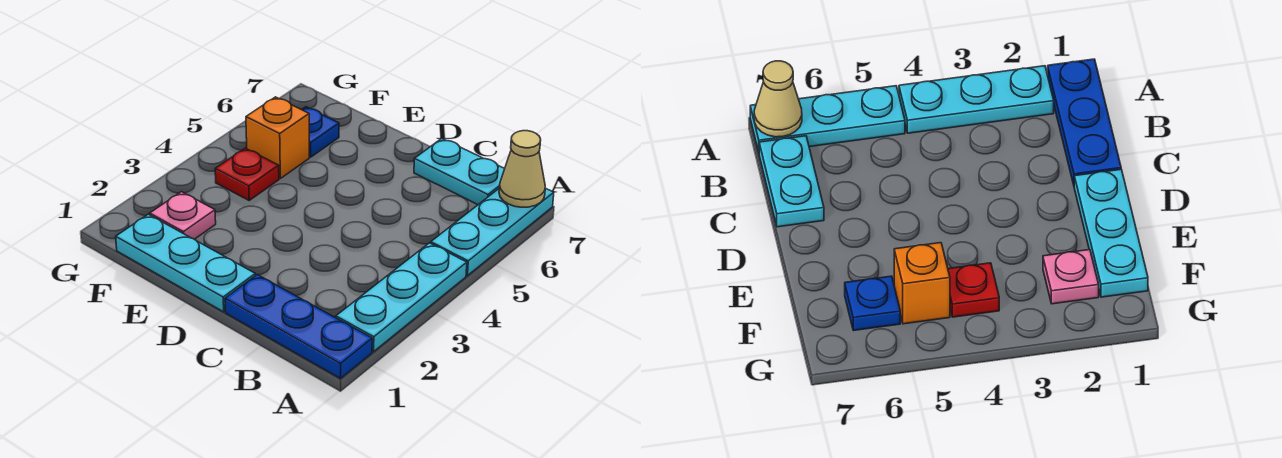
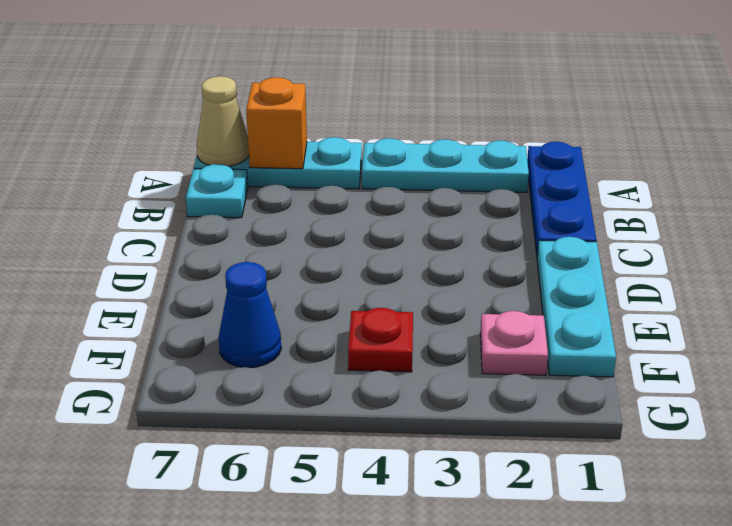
cyan 1x2 plate [414,138,505,205] -> cyan 1x1 plate [186,164,248,218]
orange 1x1 brick [246,97,309,178] -> orange 1x1 brick moved to [246,77,307,169]
blue 1x1 plate [302,107,339,157] -> blue 1x1 cone [219,262,281,368]

